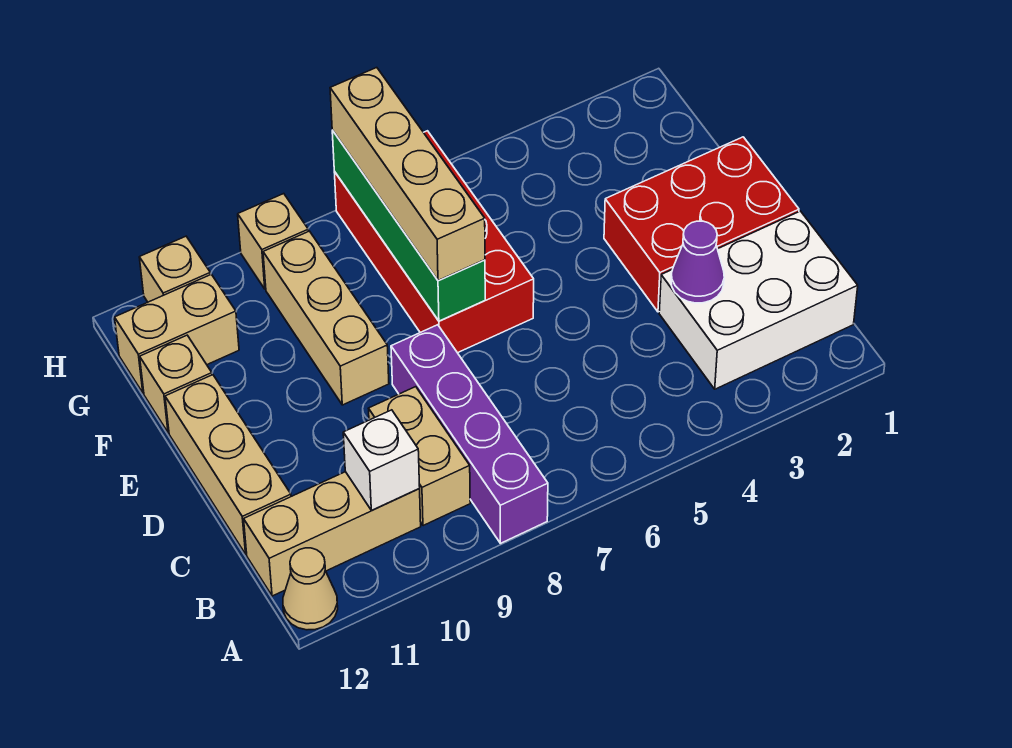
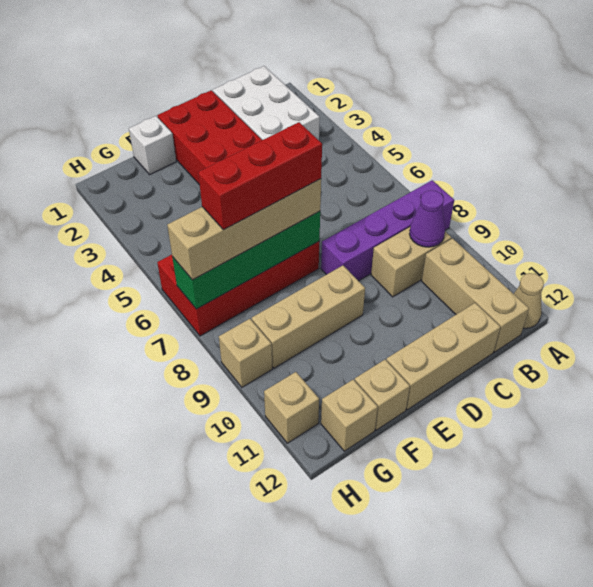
white 1x1 brick [343,410,420,510] -> white 1x1 brick moved to [129,116,176,174]
purple 1x1 cone [671,221,724,303] -> purple 1x1 cone moved to [409,190,445,247]
none -> red 1x3 brick [198,122,322,230]
tan 1x2 brick [115,274,239,393] -> tan 1x1 brick [321,380,378,451]

